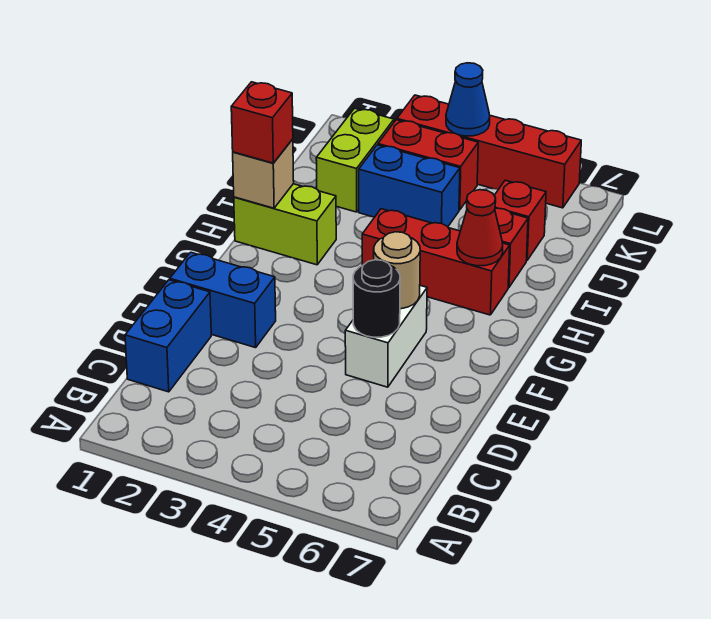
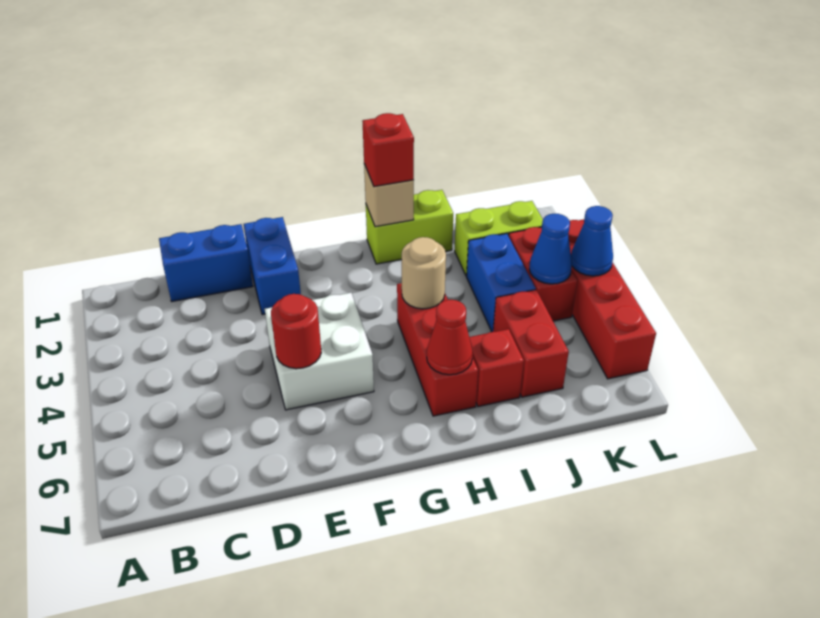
white 1x2 brick [345,286,427,387] -> white 2x2 brick [265,293,374,410]
black 1x1 round brick [353,260,400,337] -> red 1x1 round brick [271,294,321,369]
tan 1x1 round brick [374,232,420,309] -> tan 1x1 round brick moved to [402,237,446,309]
lime 1x2 brick [234,184,336,265] -> lime 1x2 brick turned to [366,190,453,264]
red 1x1 brick [494,180,546,260] -> red 1x2 brick [493,290,569,397]
none -> blue 1x1 cone [529,214,572,284]

